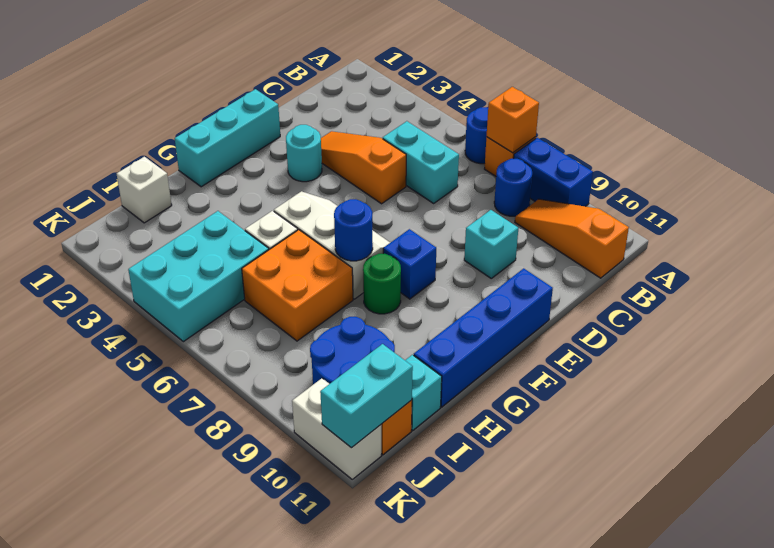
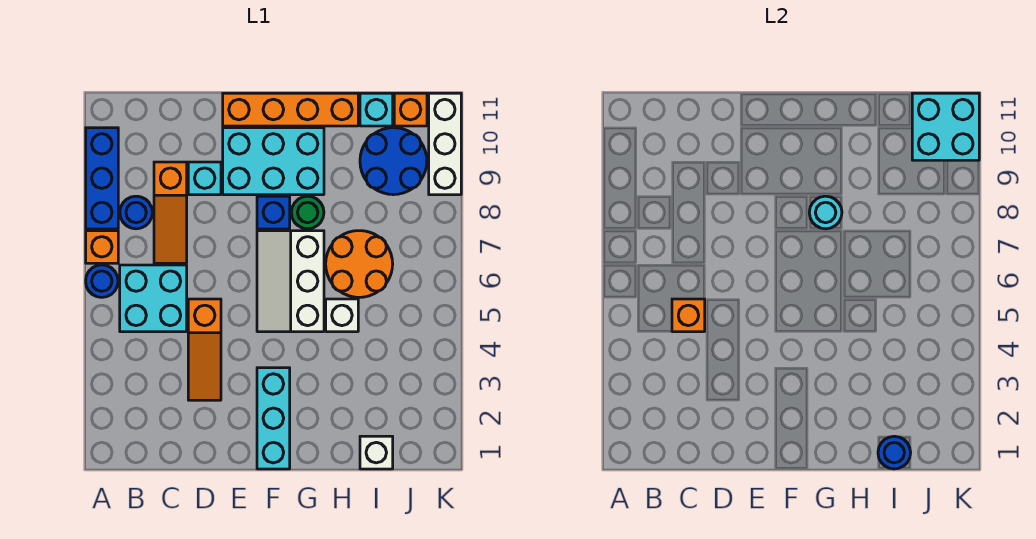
orange 1x1 brick [487,87,539,153] -> orange 1x1 brick moved to [672,299,705,332]
blue 1x2 brick [514,138,593,206] -> blue 1x3 brick [86,128,118,229]
orange 1x3 slope [515,199,629,278] -> orange 1x3 slope moved to [154,162,187,263]
cyan 1x2 brick [383,121,459,203] -> cyan 2x2 brick [120,265,187,332]
cyan 1x3 brick [175,89,280,187] -> cyan 1x3 brick turned to [257,368,290,469]
cyan 1x1 round brick [286,125,322,182] -> cyan 1x1 round brick moved to [809,196,842,229]
blue 1x4 brick [414,268,553,407] -> orange 1x4 brick [223,93,358,126]
blue 1x1 round brick [334,199,373,261] -> blue 1x1 round brick moved to [878,436,911,469]
orange 2x2 brick [242,230,353,341] -> orange 2x2 round brick [326,231,393,297]
cyan 2x3 brick [128,211,269,342] -> cyan 2x3 brick moved to [223,128,324,195]
cyan 1x2 brick [320,344,413,448] -> cyan 2x2 brick [912,93,979,160]
white 1x2 brick [292,378,381,479] -> white 1x3 brick [429,93,461,195]

